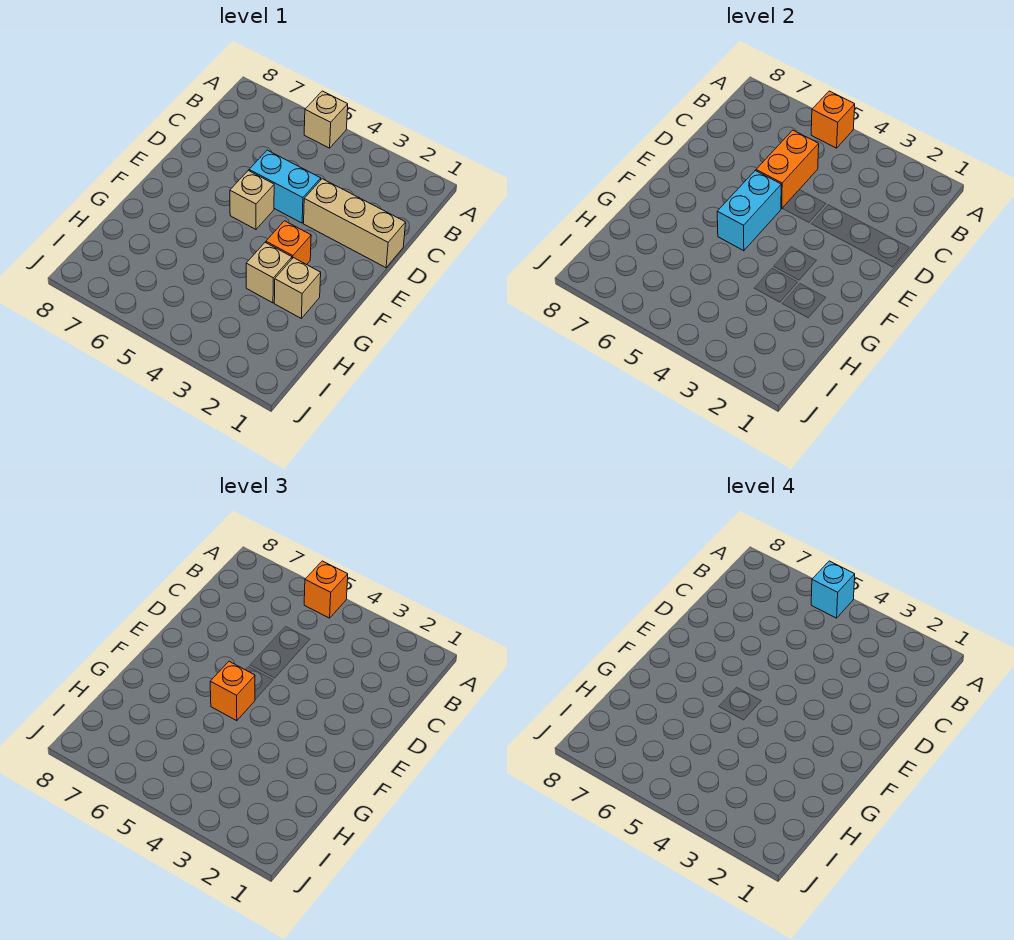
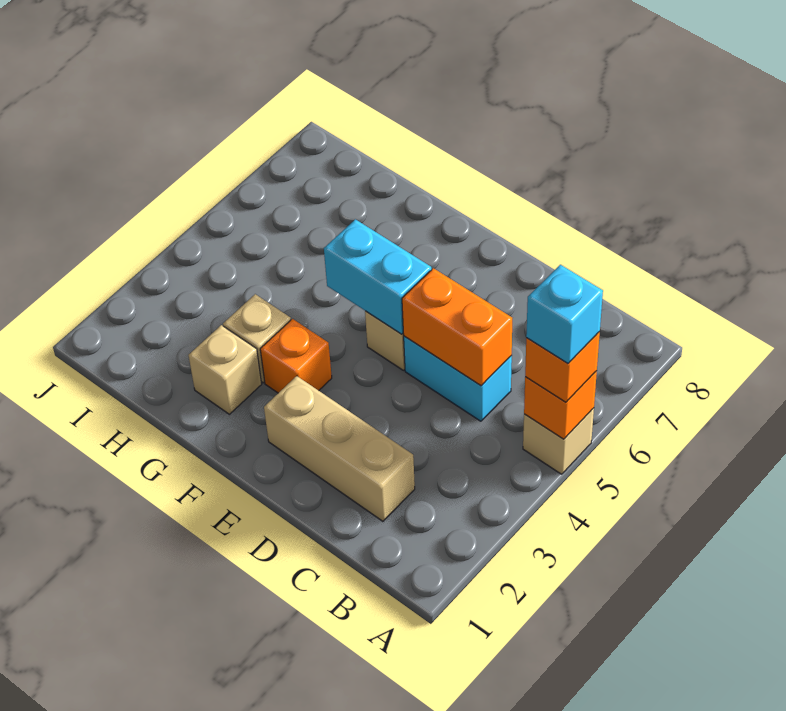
tan 1x3 brick [304,179,406,268] -> tan 1x3 brick turned to [264,376,415,521]
cyan 1x2 brick [249,150,321,223] -> cyan 1x2 brick turned to [404,336,512,421]
orange 1x1 brick [210,661,255,721] -> none

